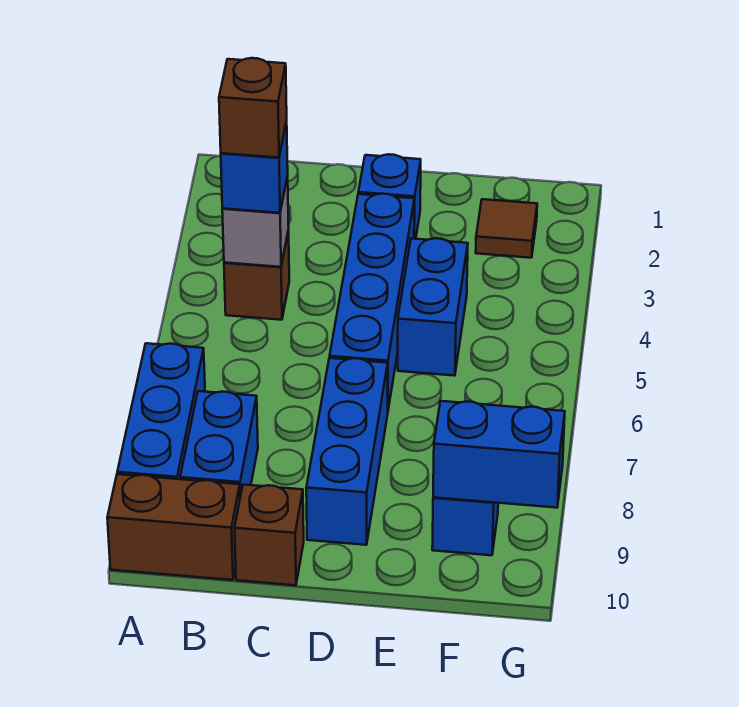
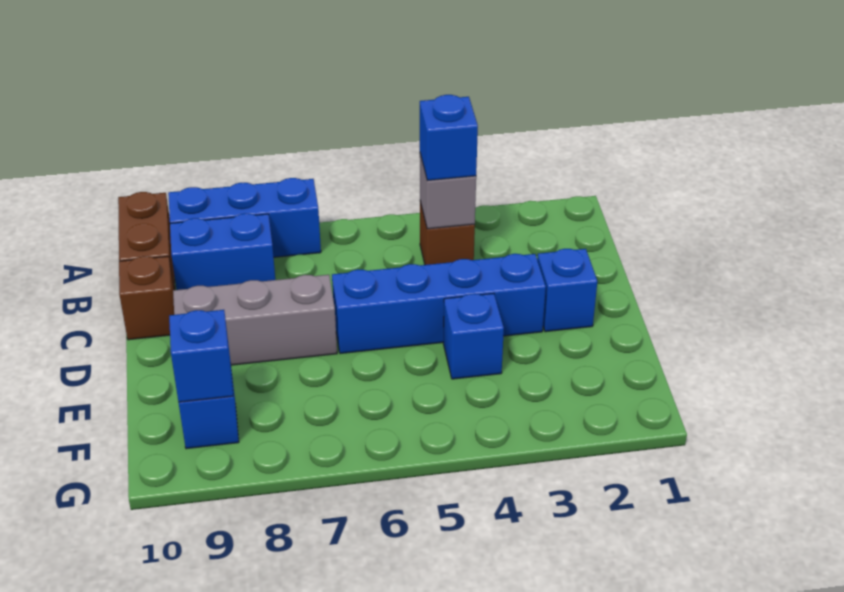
brown 1x1 brick [219,58,287,158] -> none
blue 1x3 brick [306,358,388,545] -> grey 1x3 brick [173,275,337,365]
blue 1x2 brick [398,238,468,376] -> blue 1x1 brick [443,293,504,379]
brown 1x1 tile [476,199,537,258] -> none
blue 1x2 brick [433,401,565,508] -> blue 1x1 brick [169,310,233,402]

